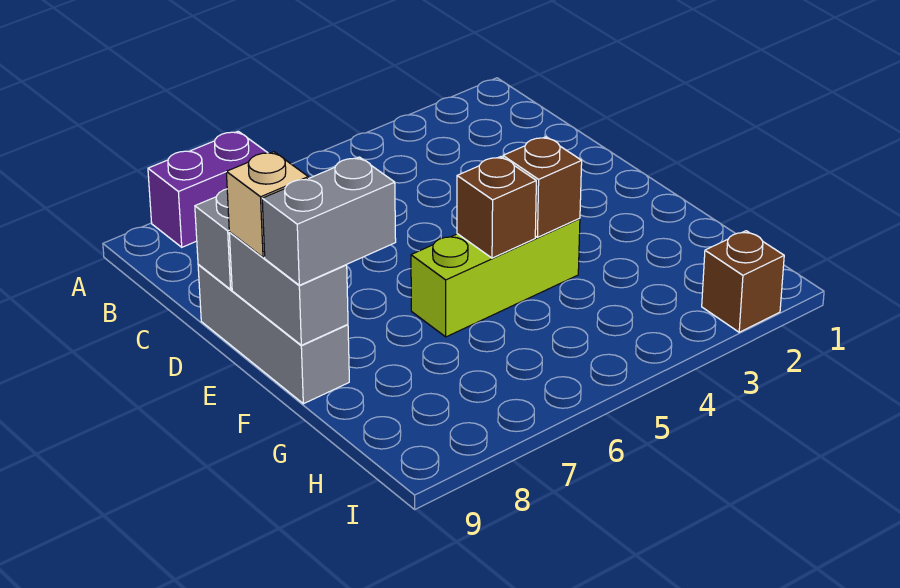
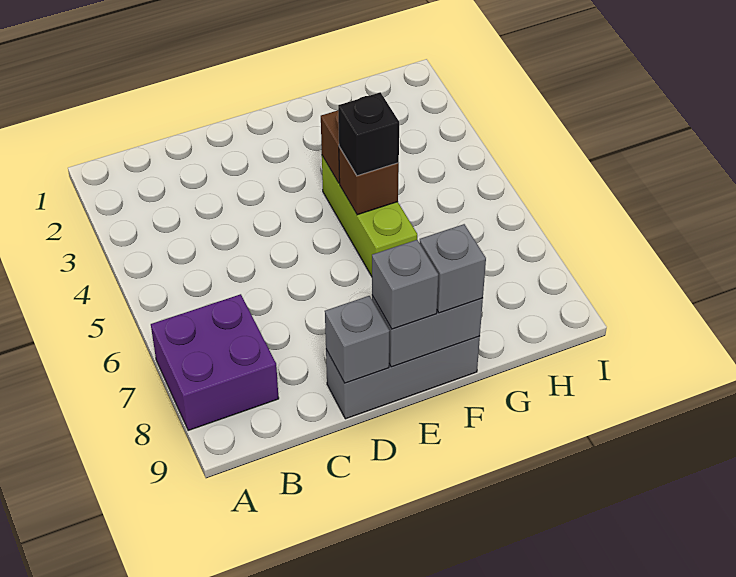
purple 1x2 brick [148,131,267,247] -> purple 2x2 brick [151,294,279,431]
tan 1x1 brick [226,152,308,257] -> grey 1x1 brick [372,240,438,329]
none -> black 1x1 brick [338,92,399,176]
grey 1x2 brick [262,157,396,285] -> grey 1x1 brick [420,224,486,313]
brown 1x1 brick [702,231,784,332] -> none

